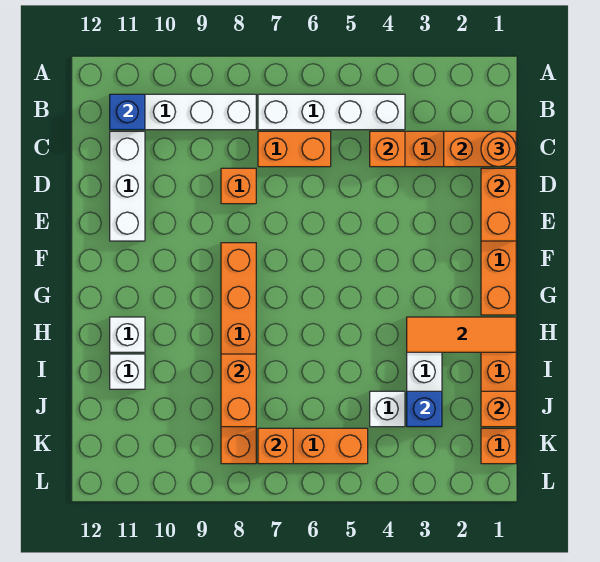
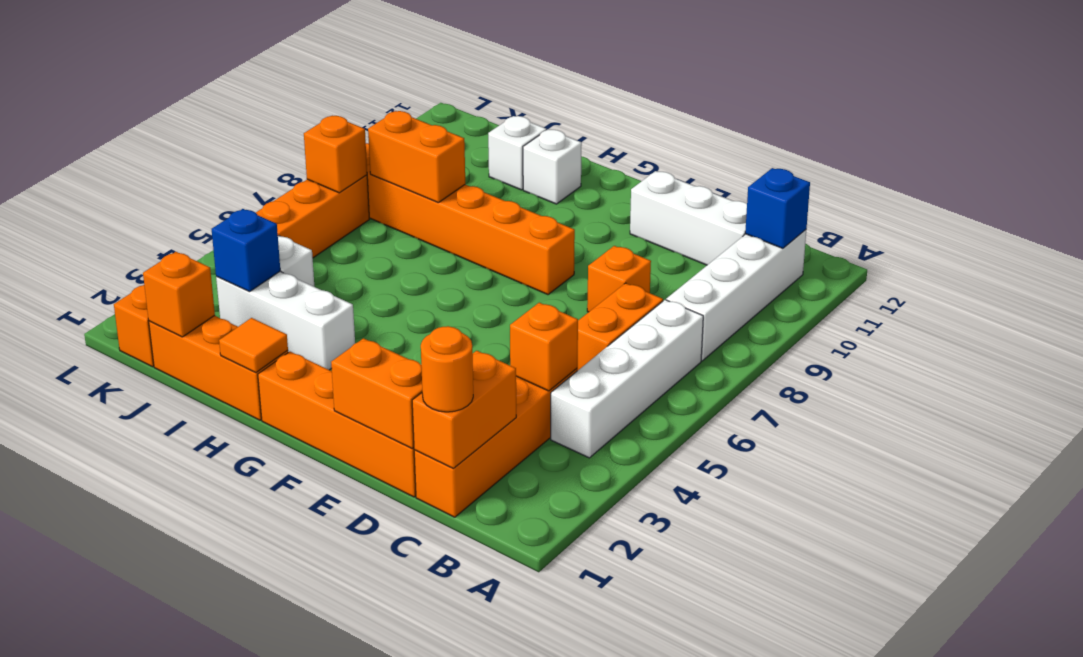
orange 1x3 tile [407,317,516,352] -> orange 1x1 tile [219,318,288,373]

